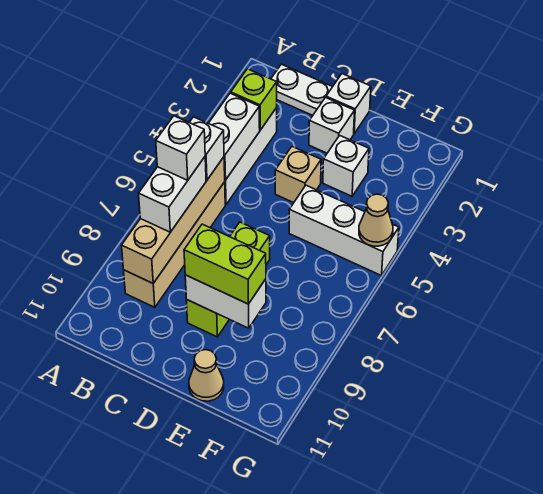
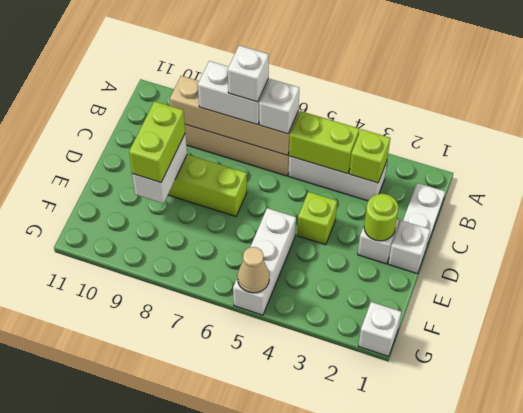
white 1x2 brick [208,93,260,180] -> lime 1x2 brick [289,111,359,174]
none -> lime 1x1 round brick [364,194,399,241]
tan 1x1 brick [275,147,321,203] -> lime 1x1 brick [297,192,337,245]
white 1x1 brick [323,135,369,196] -> white 1x1 brick moved to [359,302,401,356]
tan 1x1 cone [189,350,224,401] -> none

